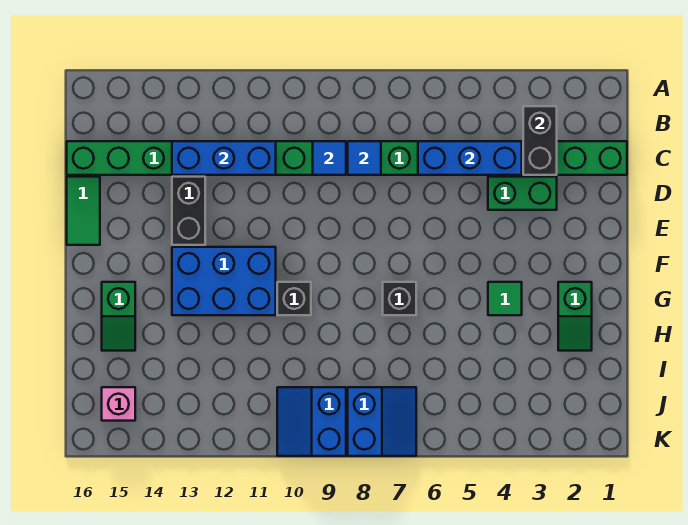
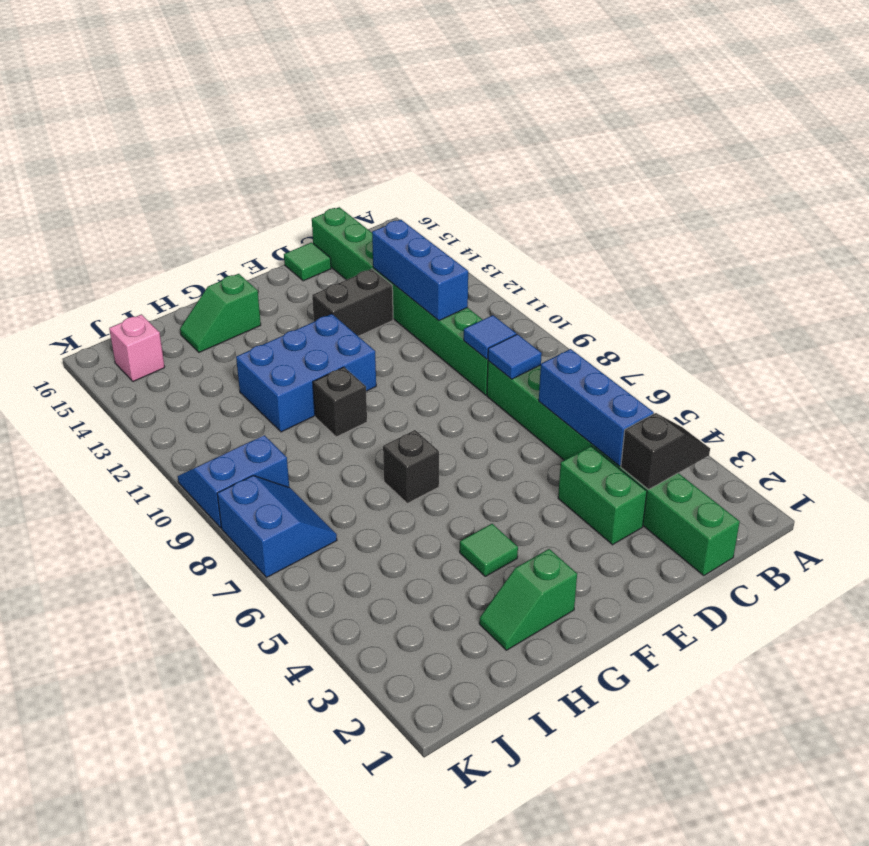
black 1x2 brick [523,106,557,175] -> black 1x2 slope [621,413,710,489]
green 1x2 tile [67,177,100,245] -> green 1x1 tile [284,242,331,281]
blue 2x3 brick [172,247,276,315] -> blue 2x3 brick turned to [236,314,376,432]
blue 2x2 slope [348,387,416,456] -> blue 2x2 slope turned to [217,476,337,577]

